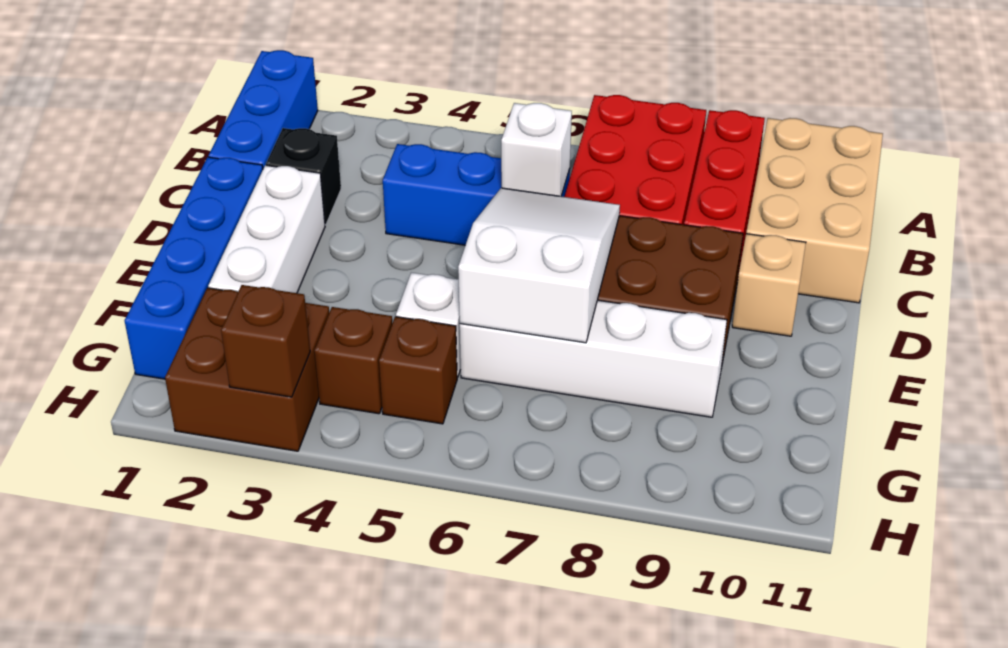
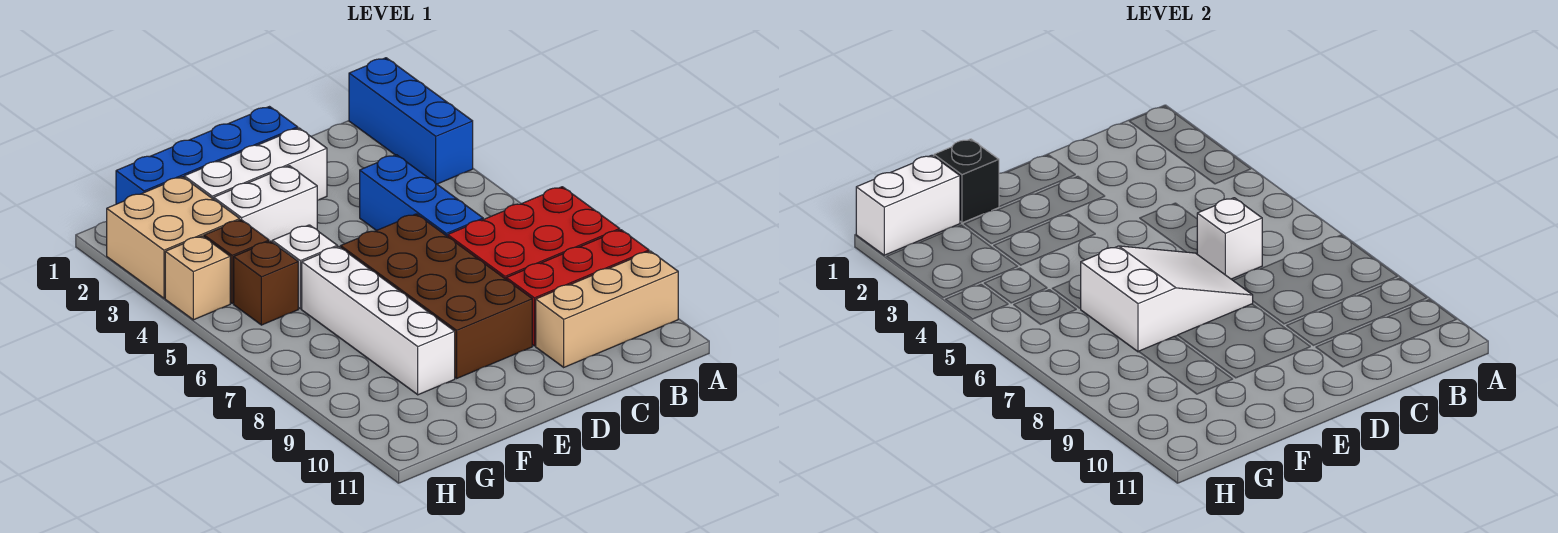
blue 1x3 brick [209,50,318,169] -> blue 1x3 brick turned to [349,58,473,184]
tan 2x3 brick [746,118,883,303] -> tan 1x3 brick [536,251,678,367]
black 1x1 brick [266,128,341,225] -> black 1x1 brick moved to [934,139,999,223]
tan 1x1 brick [732,234,806,336] -> tan 1x1 brick moved to [165,236,230,320]
none -> white 1x2 brick [214,166,317,242]
none -> white 1x2 brick [856,155,960,255]
brown 2x2 brick [165,288,329,451] -> tan 2x2 brick [107,177,240,298]
brown 1x1 brick [221,285,310,397] -> none

